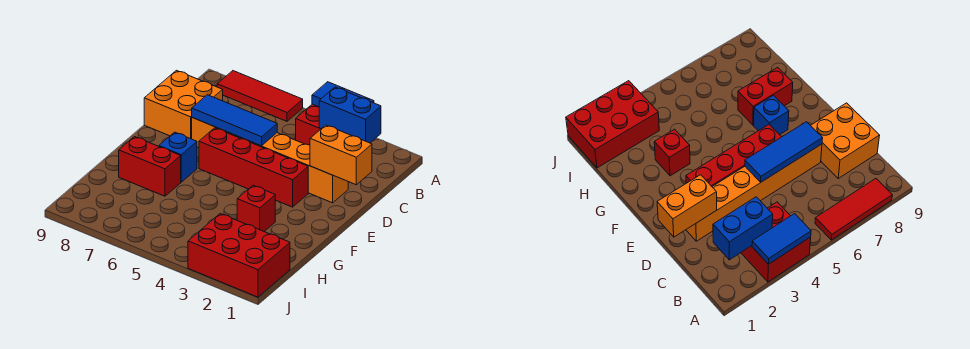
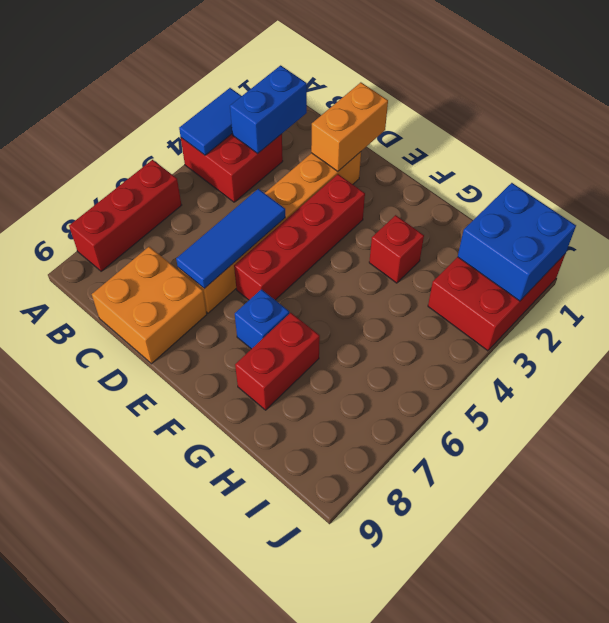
red 1x3 tile [217,71,303,121] -> red 1x3 brick [69,160,181,271]
none -> blue 2x2 brick [458,183,576,301]

